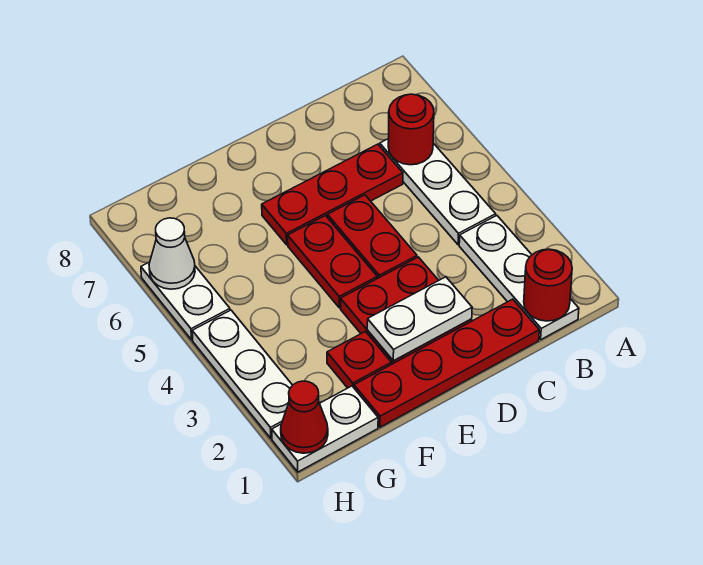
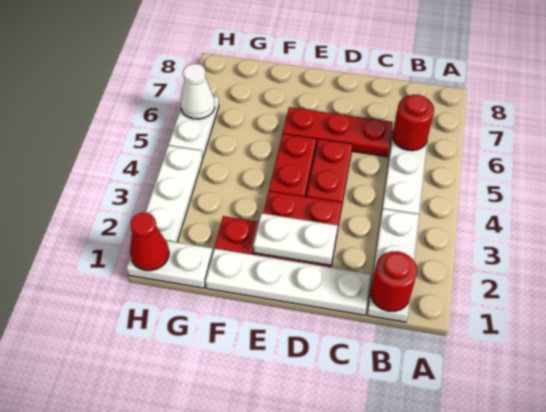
red 1x4 plate [354,299,539,427] -> white 1x4 plate [205,248,371,315]

